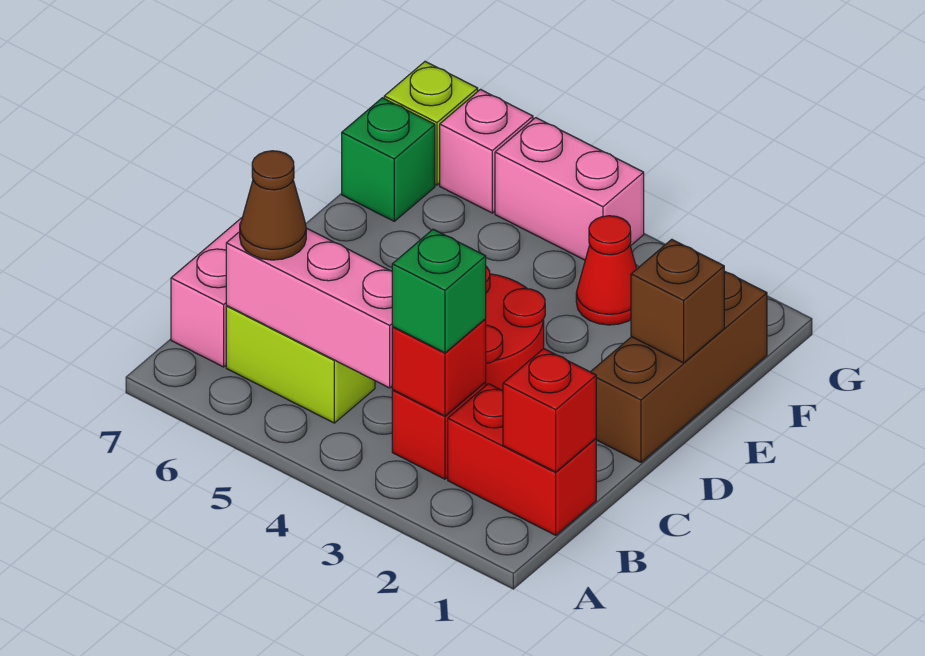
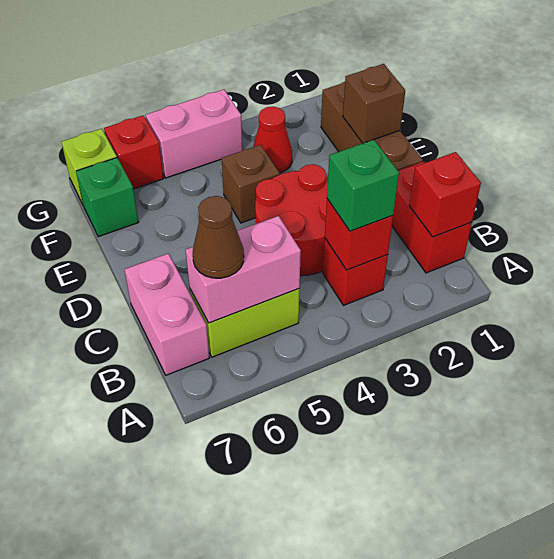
red 1x2 brick [448,384,596,535] -> red 1x2 brick turned to [392,161,472,273]
pink 1x3 brick [226,228,393,388] -> pink 1x2 brick [185,216,301,323]
none -> brown 1x1 brick [221,145,279,223]
pink 1x1 brick [440,90,533,213] -> red 1x1 brick [104,115,164,189]

